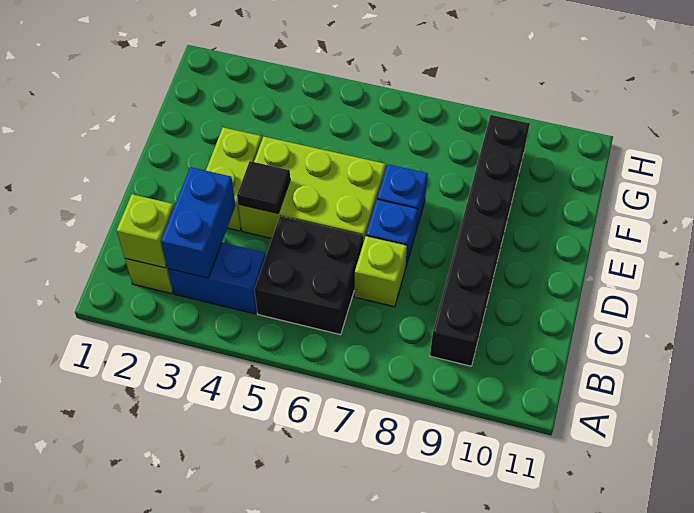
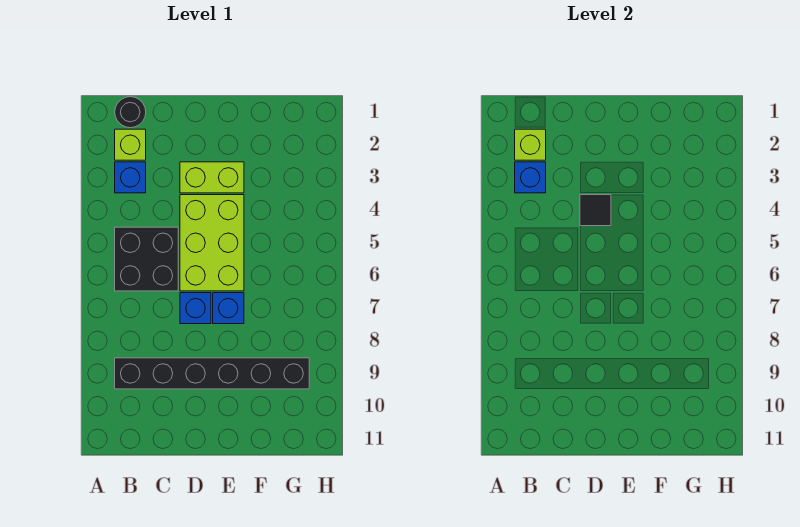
none -> black 1x1 round brick [115,97,146,128]
blue 1x2 brick [168,243,265,314] -> blue 1x1 brick [115,162,146,193]
blue 1x2 brick [161,167,235,278] -> blue 1x1 brick [515,162,546,193]
lime 1x1 brick [354,236,407,307] -> none

